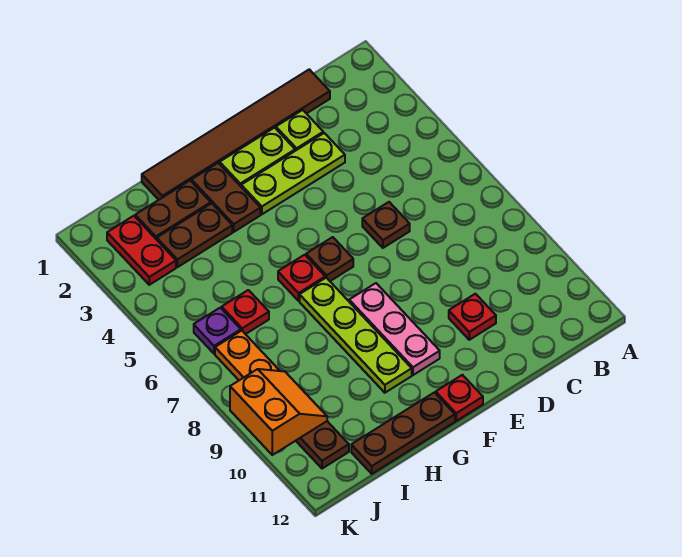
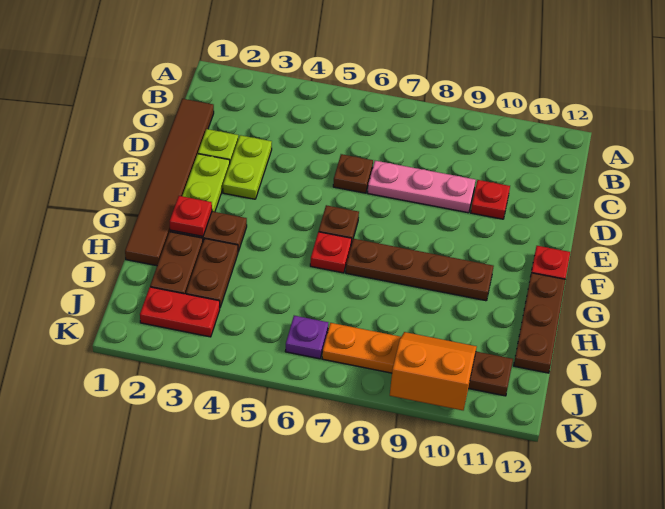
lime 1x3 plate [241,133,345,214] -> lime 1x2 plate [223,135,272,199]
pink 1x3 plate [349,283,440,375] -> pink 1x3 plate moved to [368,161,476,213]
lime 1x4 plate [300,278,412,393] -> brown 1x4 plate [346,239,494,301]
red 1x1 plate [222,290,269,334] -> red 1x1 plate moved to [170,196,212,236]

